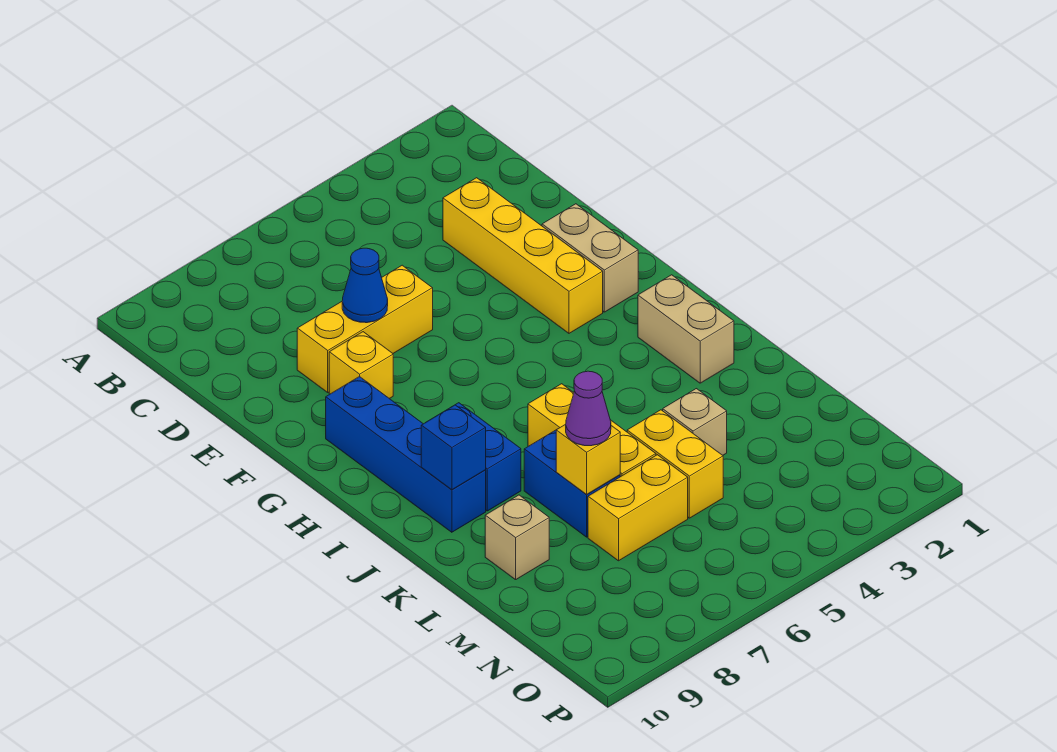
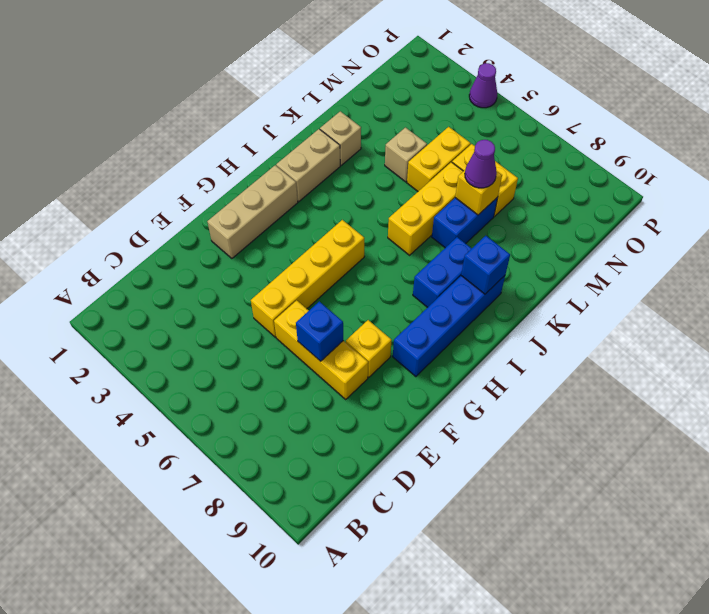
yellow 1x4 brick [443,178,603,333] -> yellow 1x4 brick moved to [251,220,364,337]
blue 1x1 cone [342,248,388,323] -> blue 1x1 brick [296,301,343,361]
tan 1x2 brick [542,204,638,312] -> tan 1x3 brick [207,165,298,258]
tan 1x1 brick [485,495,549,580] -> tan 1x1 brick moved to [320,111,361,165]
none -> purple 1x1 cone [469,63,497,108]

